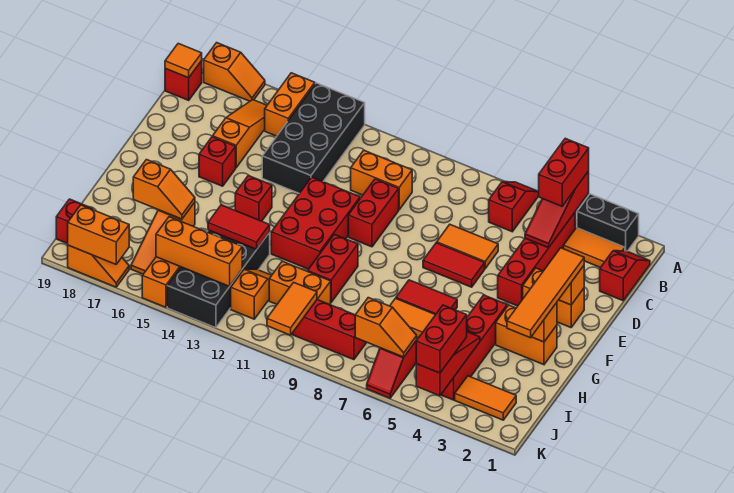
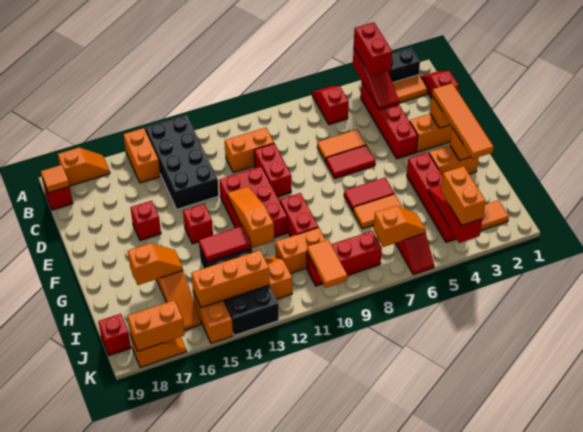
orange 1x3 slope [213,100,267,168] -> orange 1x3 slope moved to [227,187,274,248]
red 1x2 brick [416,305,467,373] -> orange 1x2 brick [441,166,485,225]

